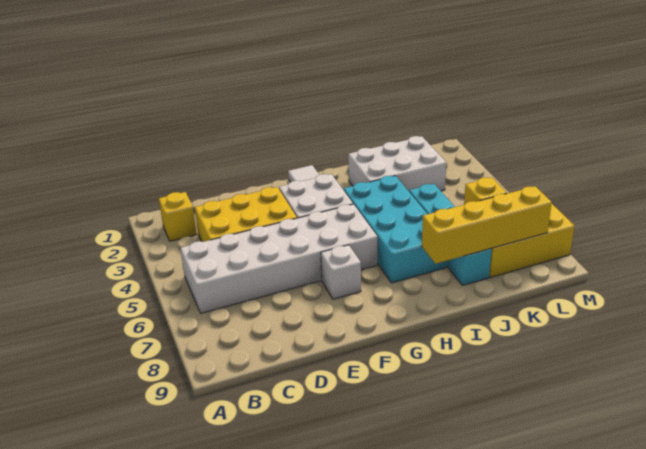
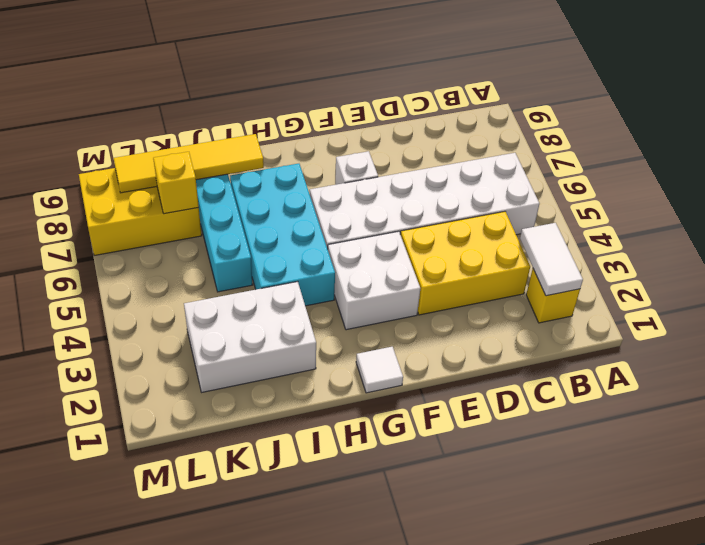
none -> white 1x2 tile [520,223,583,296]
yellow 1x4 brick [422,186,552,264] -> yellow 1x4 tile [114,134,264,193]

